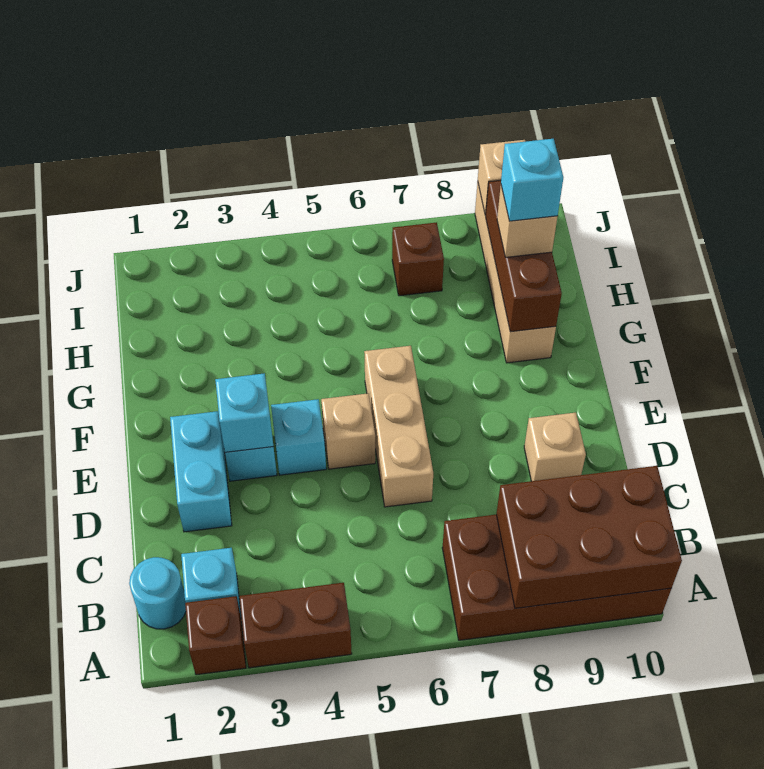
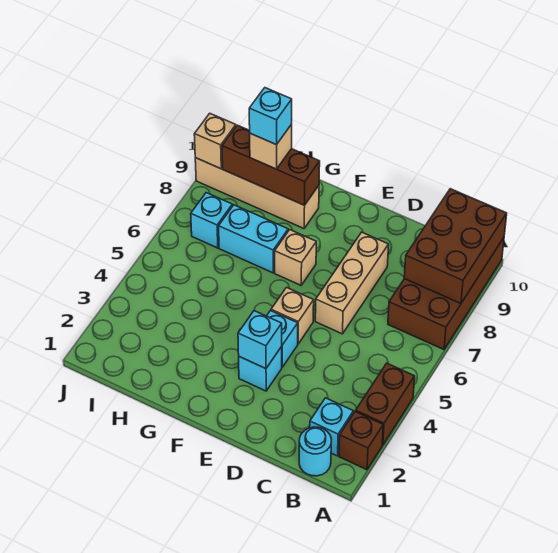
cyan 1x2 brick [170,411,232,532] -> cyan 1x2 brick moved to [219,205,288,273]
tan 1x3 brick [364,346,433,507] -> tan 1x3 brick turned to [315,232,389,334]
tan 1x1 brick [524,413,586,481] -> tan 1x1 brick moved to [275,230,316,285]
brown 1x1 brick [392,222,444,296] -> cyan 1x1 brick [191,193,232,248]

